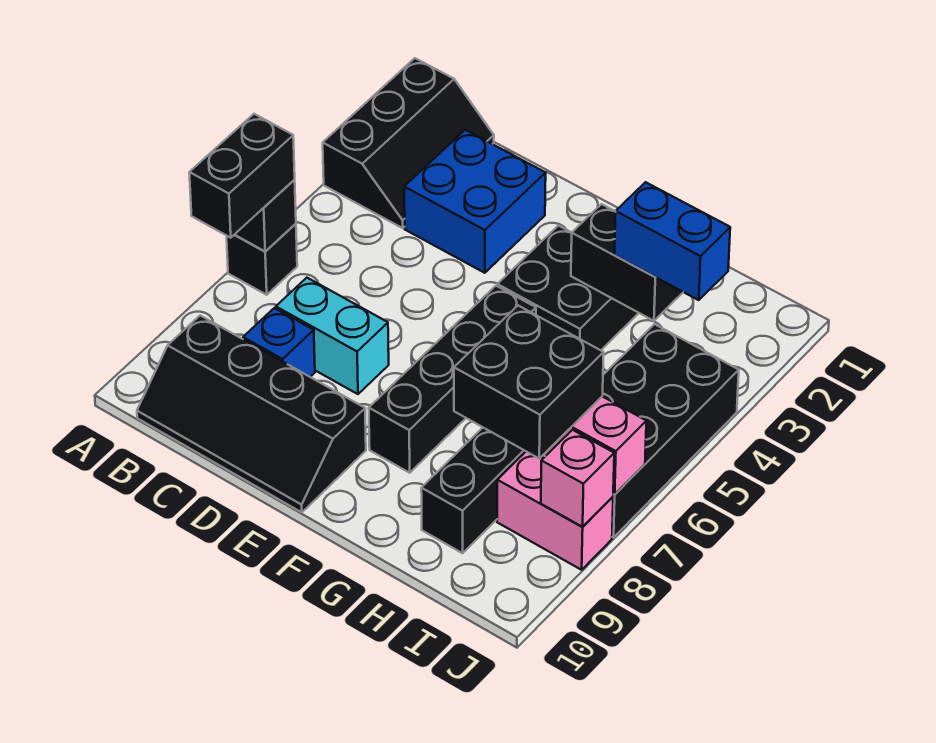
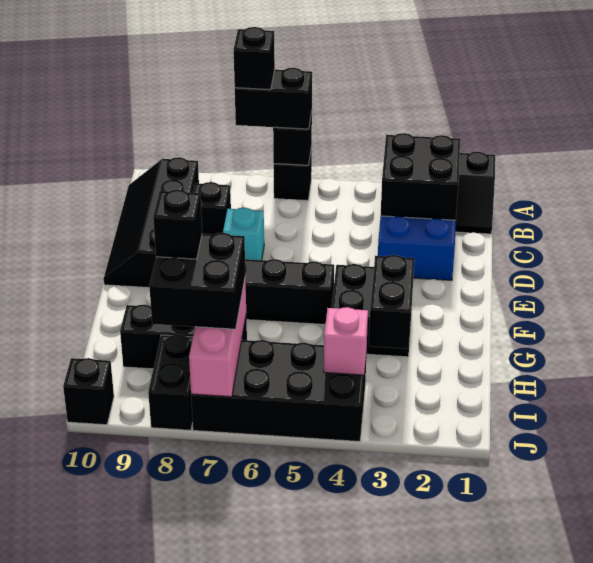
none -> black 1x1 brick [234,27,275,90]
none -> black 2x2 brick [381,133,460,220]
cyan 1x2 brick [276,278,389,394] -> cyan 1x1 brick [223,208,264,260]
blue 1x1 brick [243,308,315,377] -> black 1x1 brick [193,182,231,234]
blue 1x2 brick [614,182,730,300] -> none
none -> black 1x1 brick [153,190,202,259]
pink 1x2 brick [497,452,613,570] -> black 1x2 brick [148,335,193,430]
pink 1x1 brick [541,430,614,527] -> pink 1x1 brick moved to [324,307,368,375]
none -> black 1x1 brick [63,358,114,425]

